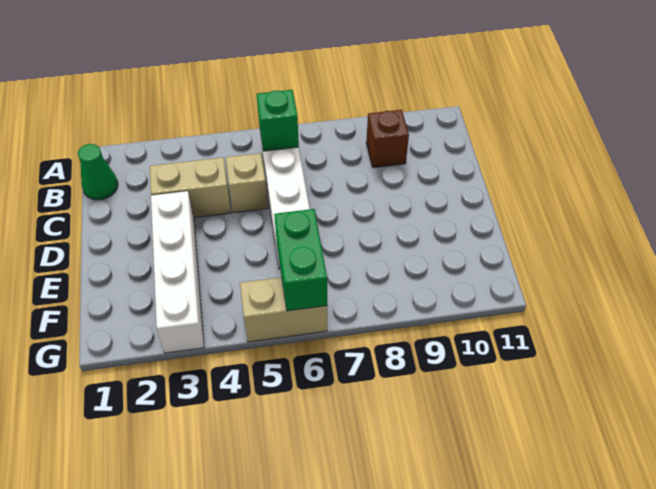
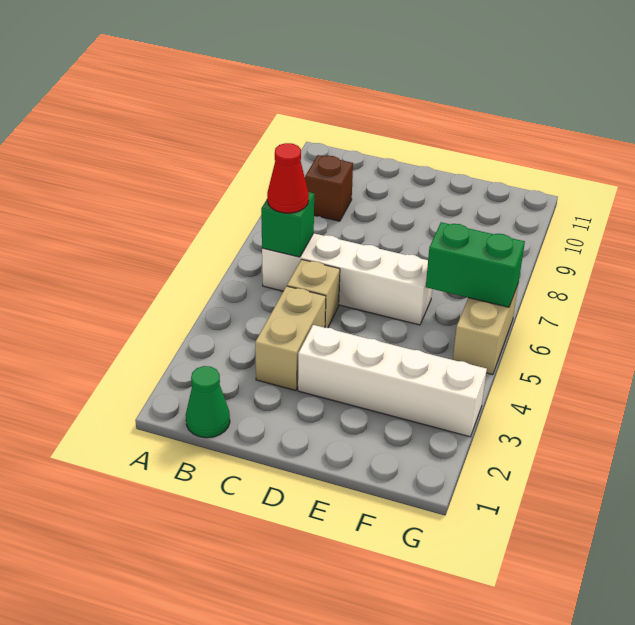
none -> red 1x1 cone [267,143,309,213]

